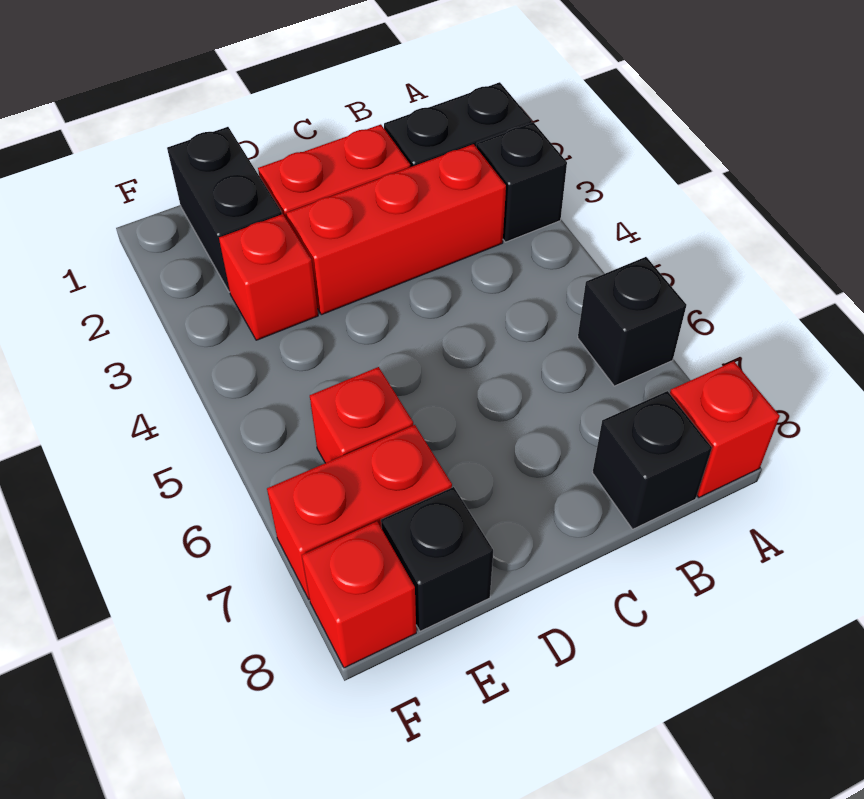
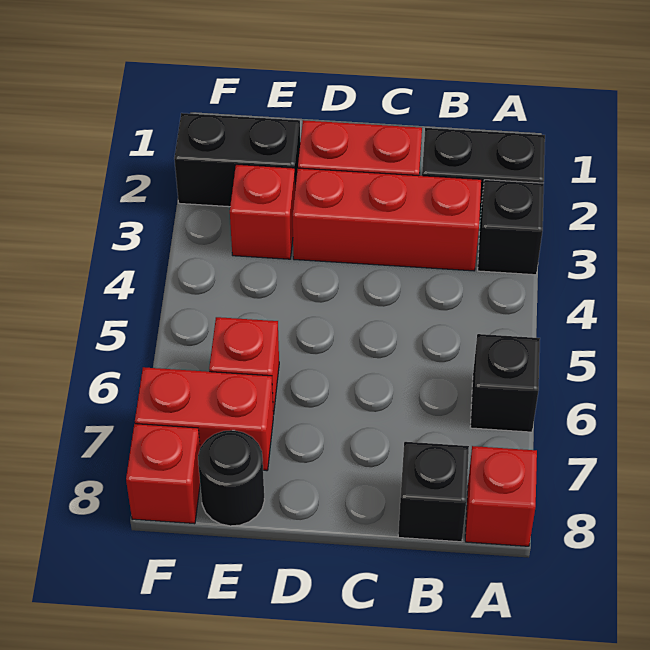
black 1x2 brick [167,127,282,292] -> black 1x2 brick turned to [174,113,300,207]
black 1x1 brick [381,487,493,631] -> black 1x1 round brick [198,430,264,526]

